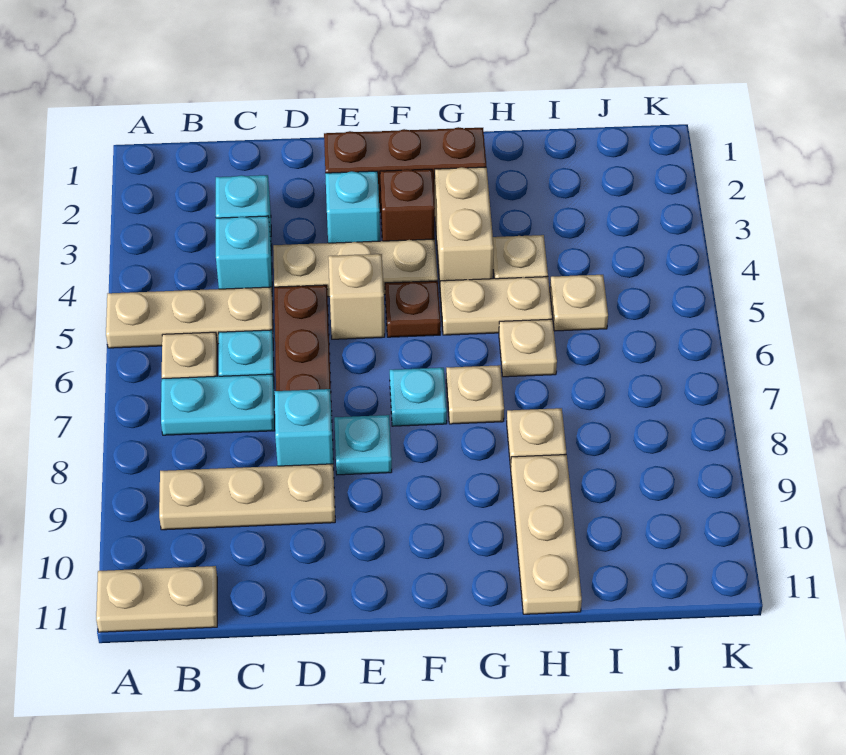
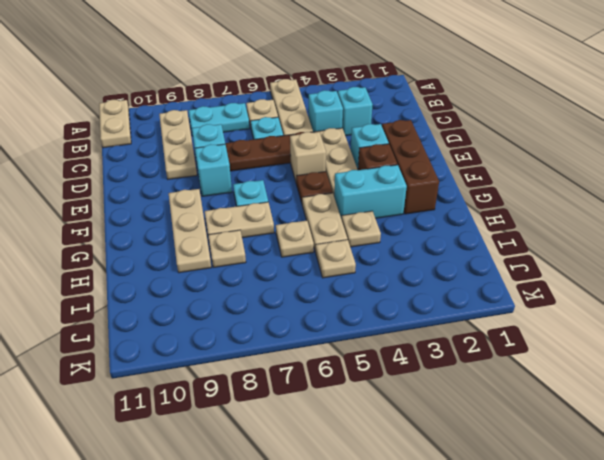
cyan 1x2 plate [161,374,275,435] -> cyan 1x2 plate turned to [189,103,250,136]
cyan 1x1 plate [334,415,392,475] -> cyan 1x1 brick [195,144,232,196]
tan 1x2 brick [435,167,494,284] -> cyan 1x2 brick [334,165,407,219]
tan 1x1 plate [446,365,504,424] -> tan 1x2 plate [205,202,274,238]
tan 1x3 plate [511,455,582,614] -> tan 1x3 plate turned to [169,189,211,273]

